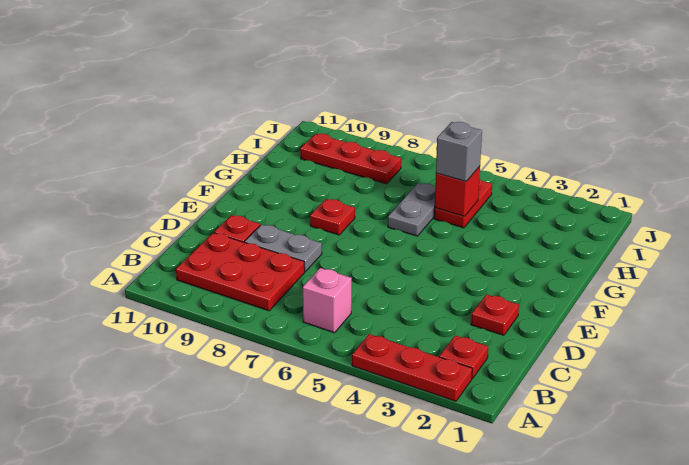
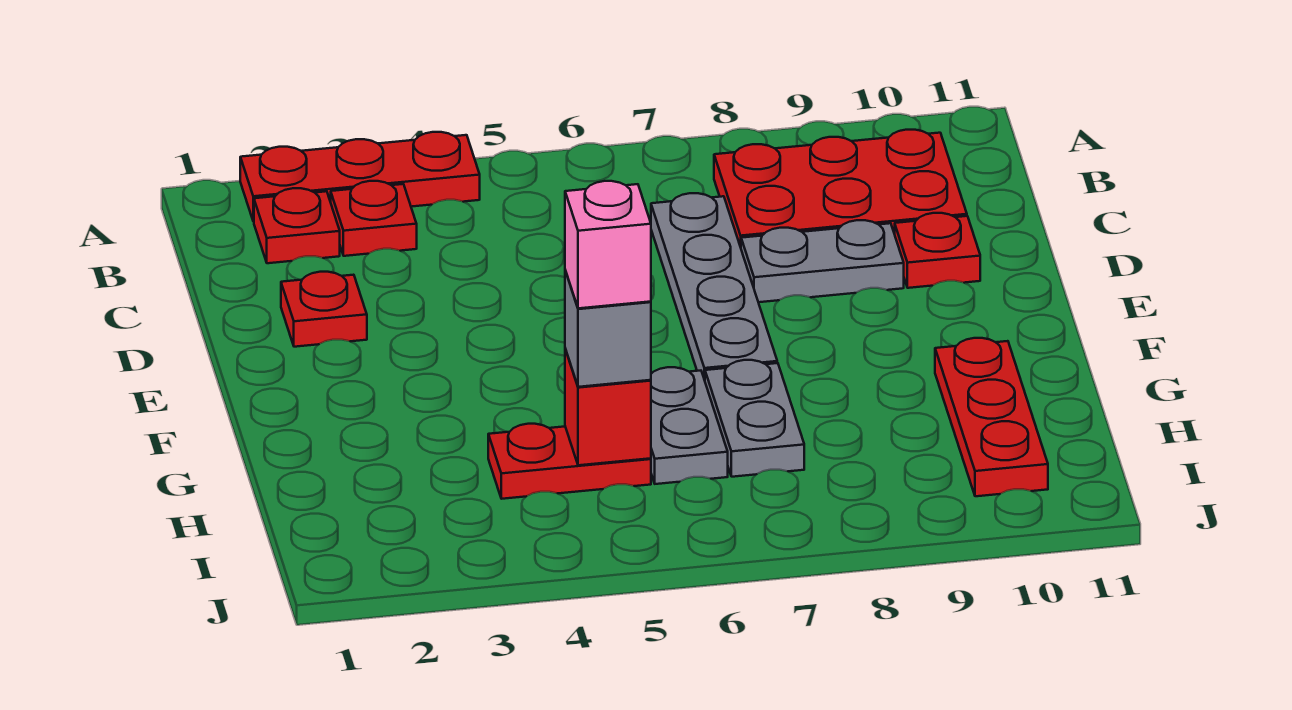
pink 1x1 brick [303,268,352,333] -> pink 1x1 brick moved to [565,181,651,308]
none -> grey 1x4 plate [651,193,777,380]
red 1x1 plate [310,199,355,235] -> red 1x1 plate moved to [331,181,417,256]
none -> grey 1x2 plate [705,360,804,477]
red 1x2 plate [434,179,492,228] -> red 1x2 plate turned to [488,424,651,499]
red 1x3 plate [300,134,401,184] -> red 1x3 plate turned to [935,338,1048,496]

